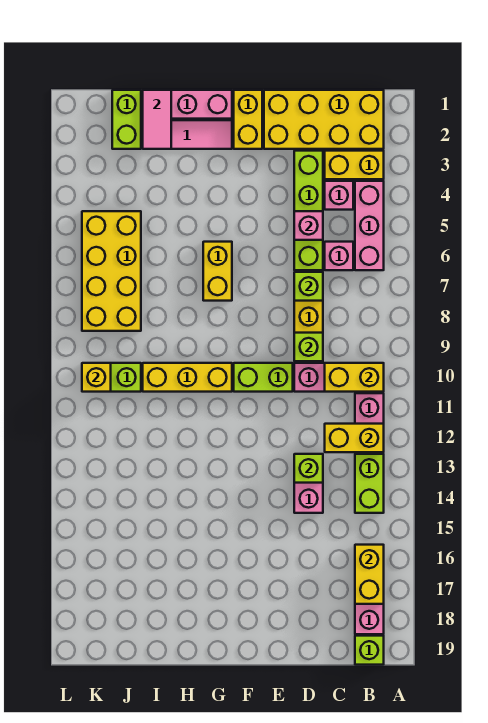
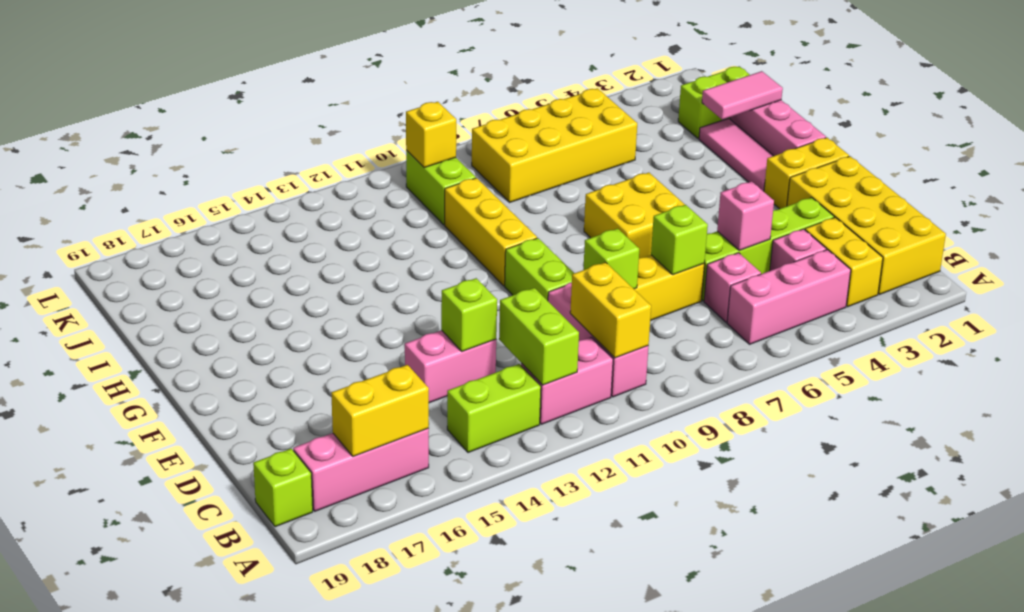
yellow 1x2 brick [325,424,384,452] -> lime 1x2 brick [499,288,579,385]
yellow 1x2 brick [203,242,232,301] -> yellow 2x2 brick [584,173,685,258]

